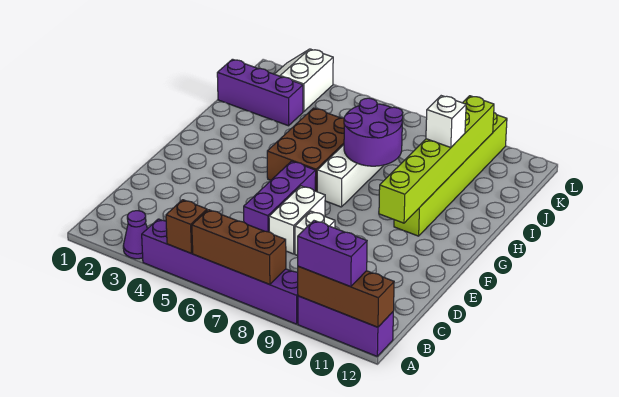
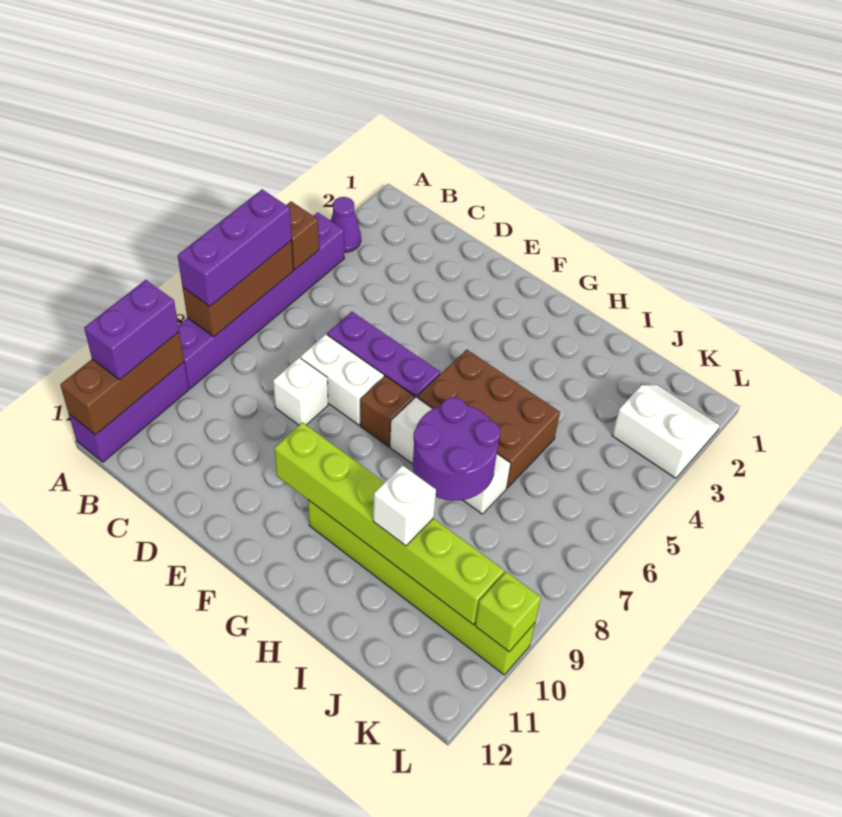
none -> brown 1x1 brick [360,376,415,447]
purple 1x3 brick [217,59,303,126] -> purple 1x3 brick moved to [178,189,292,306]
none -> lime 1x1 brick [475,572,541,652]

